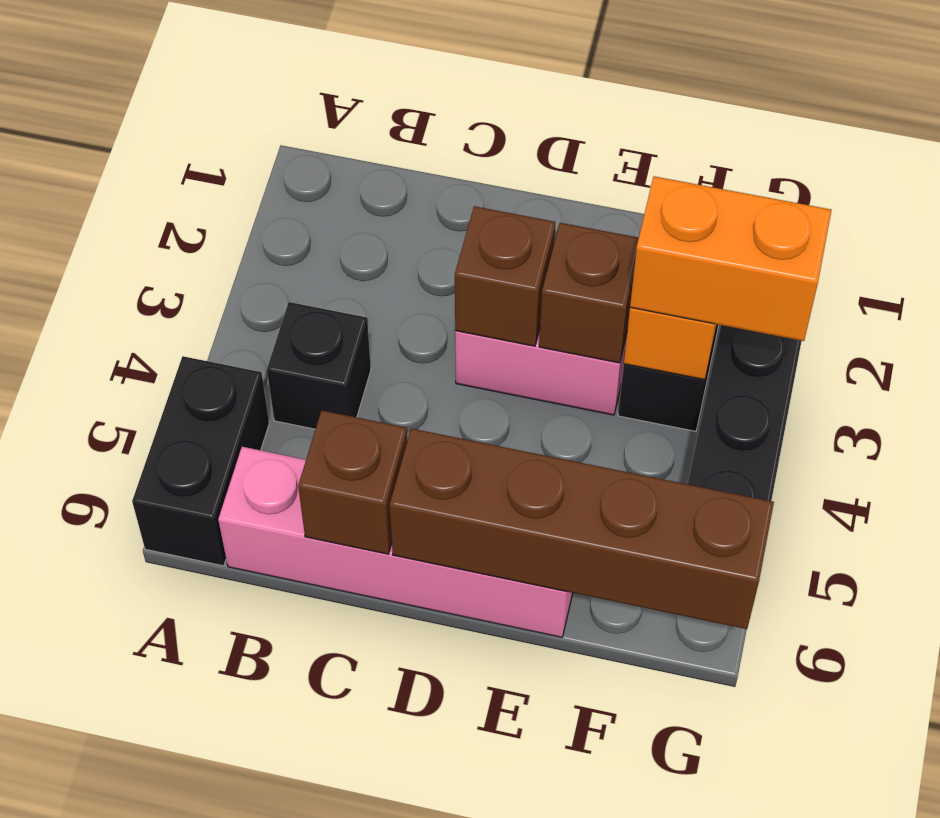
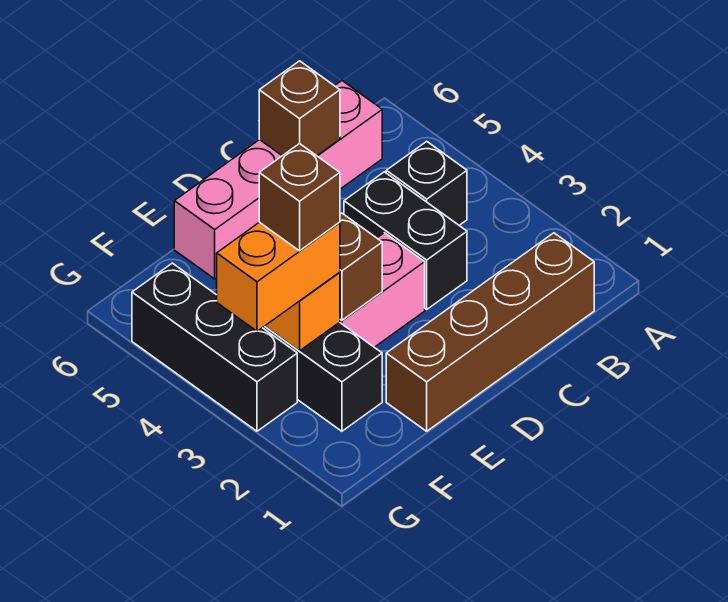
black 1x2 brick [132,356,269,566] -> black 1x2 brick moved to [344,172,467,309]
brown 1x1 brick [455,206,555,346] -> brown 1x1 brick moved to [259,143,340,251]
brown 1x4 brick [390,429,774,629] -> brown 1x4 brick moved to [386,233,594,431]

